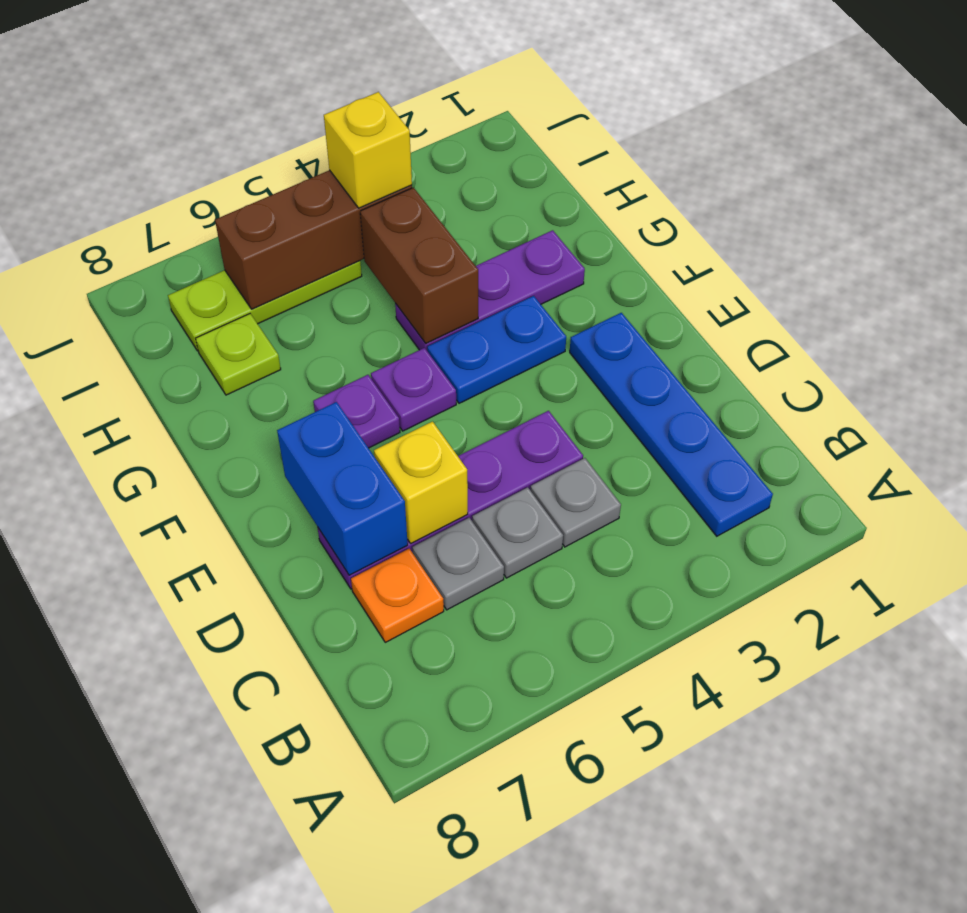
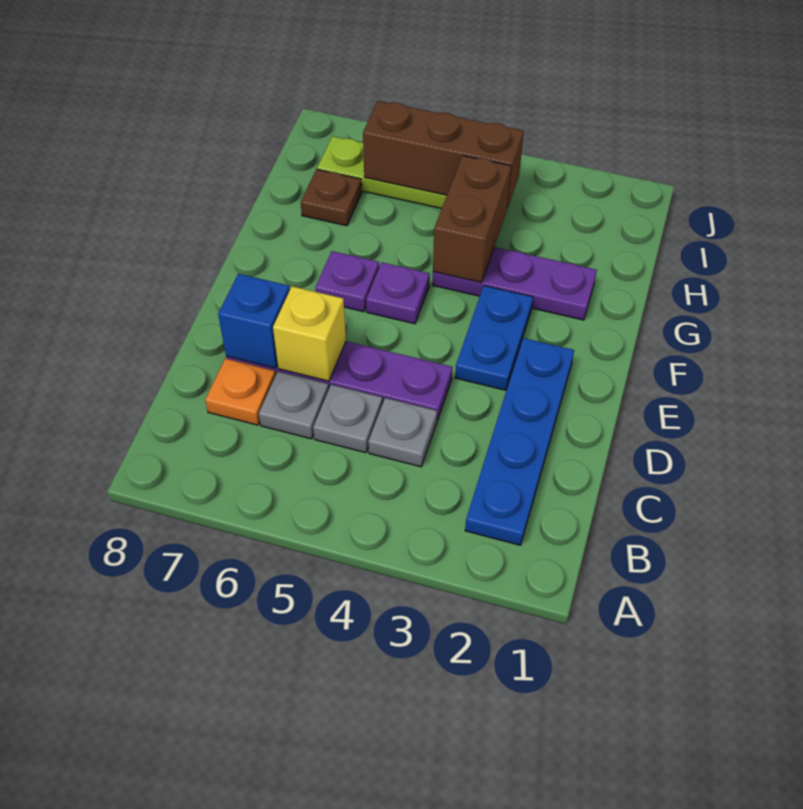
blue 1x2 brick [277,402,408,575] -> blue 1x1 brick [218,274,290,368]
blue 1x2 plate [427,296,566,403] -> blue 1x2 plate turned to [455,286,533,390]
lime 1x1 plate [196,314,281,395] -> brown 1x1 plate [301,169,362,226]
yellow 1x1 brick [324,92,412,208] -> none

